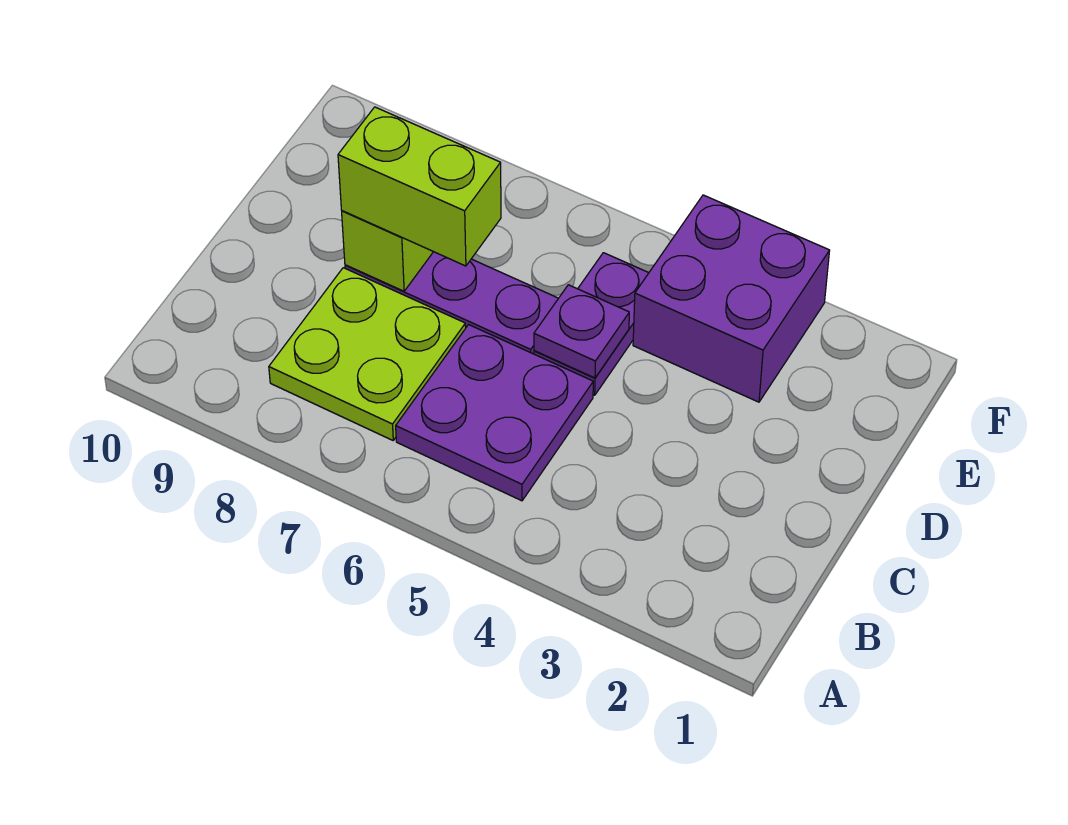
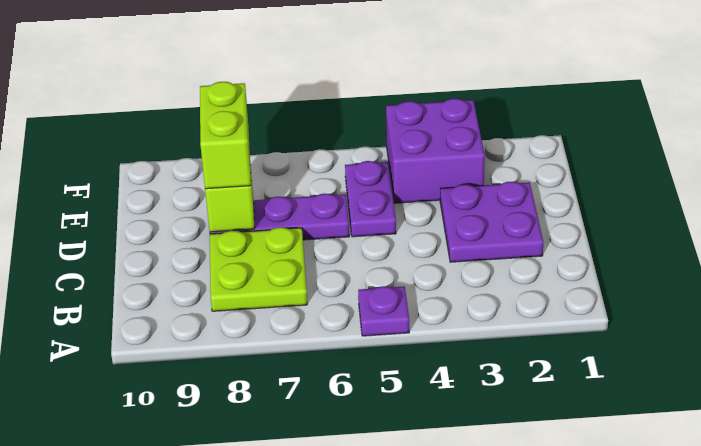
purple 2x2 plate [396,325,593,501] -> purple 2x2 plate moved to [440,182,543,262]
purple 1x1 plate [534,285,629,378] -> purple 1x1 plate moved to [358,286,409,336]
lime 1x2 brick [338,107,501,266] -> lime 1x2 brick turned to [200,82,251,189]

